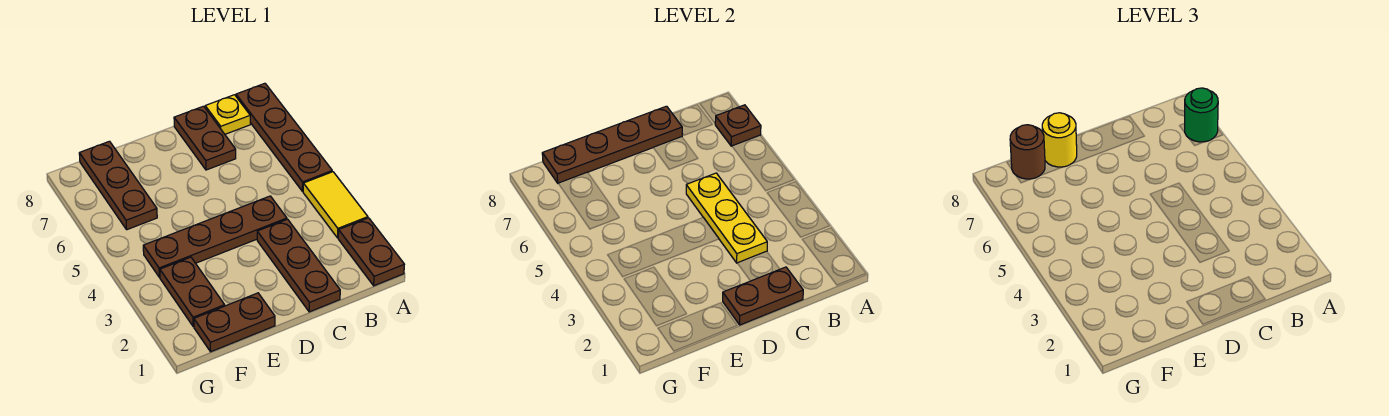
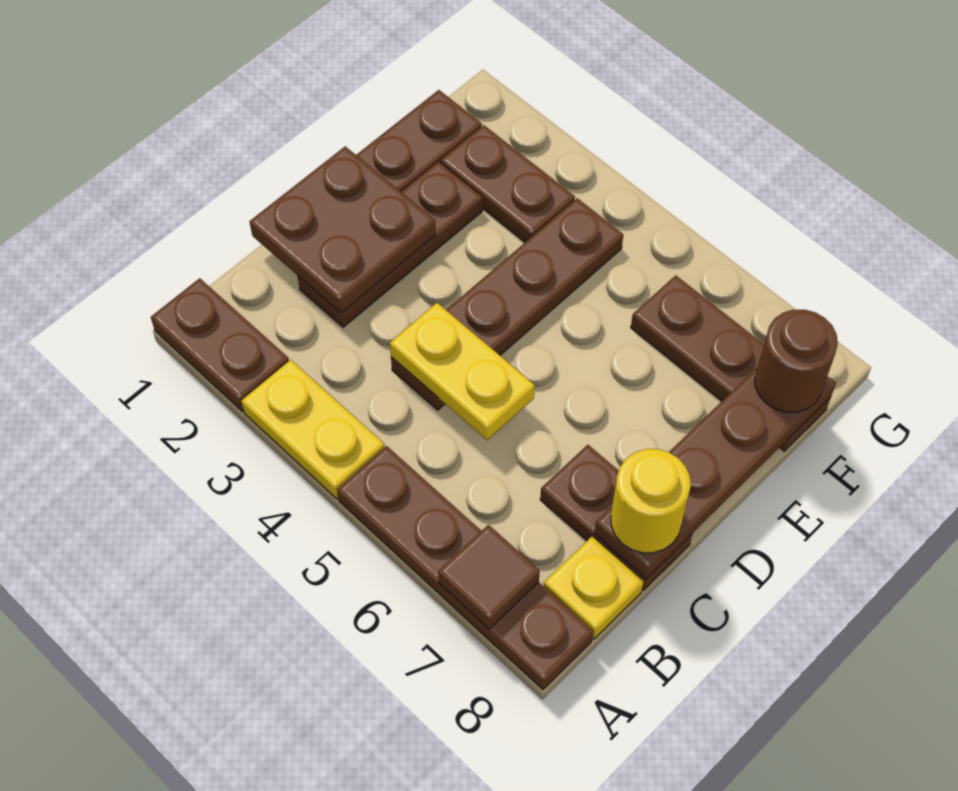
yellow 1x2 tile [303,172,368,238] -> yellow 1x2 plate [241,360,385,499]
brown 1x1 plate [715,105,761,146] -> brown 1x1 tile [438,525,540,629]
green 1x1 round brick [1185,88,1218,142] -> none
brown 1x3 plate [257,219,340,312] -> brown 1x3 plate turned to [298,162,482,327]
brown 1x2 plate [723,267,803,325] -> brown 2x2 plate [250,146,436,313]
yellow 1x3 plate [686,173,767,263] -> yellow 1x2 plate [390,303,535,440]
yellow 1x1 round brick [1042,113,1077,167] -> yellow 1x1 round brick moved to [611,449,691,553]

